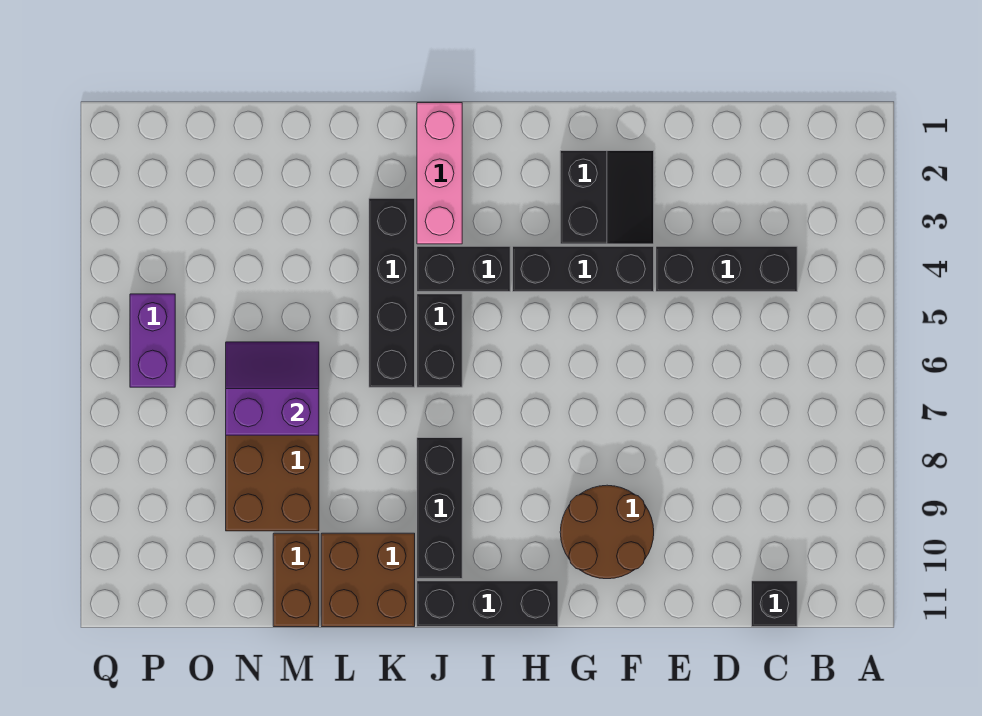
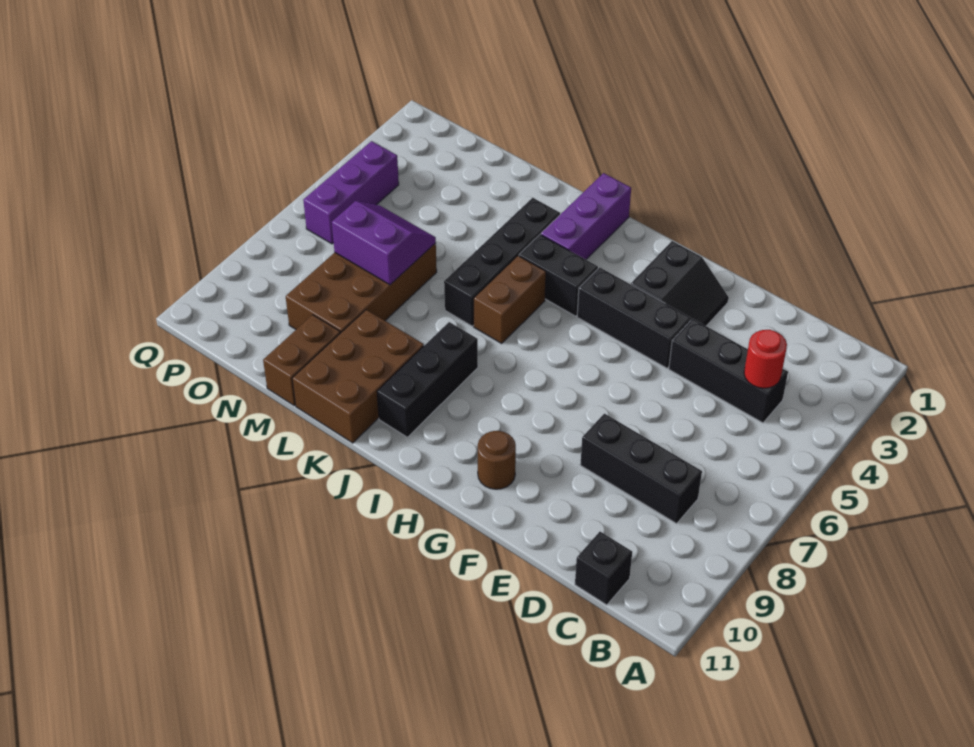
none -> red 1x1 round brick [744,330,787,388]
brown 2x2 round brick [560,485,654,579] -> brown 1x1 round brick [478,431,516,489]
black 1x3 brick [417,581,558,627] -> black 1x3 brick moved to [580,414,702,524]
pink 1x3 brick [417,103,462,244] -> purple 1x3 brick [541,173,631,259]
black 1x2 brick [417,294,462,387] -> brown 1x2 brick [474,256,546,343]
brown 2x2 brick [321,533,415,627] -> brown 2x3 brick [292,310,424,443]
purple 1x2 brick [130,294,175,387] -> purple 1x3 brick [303,141,399,244]

